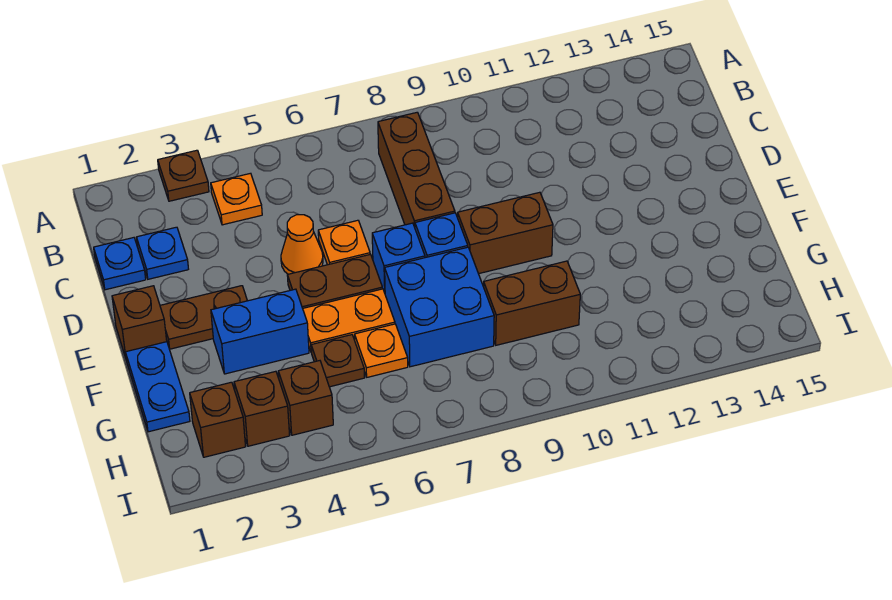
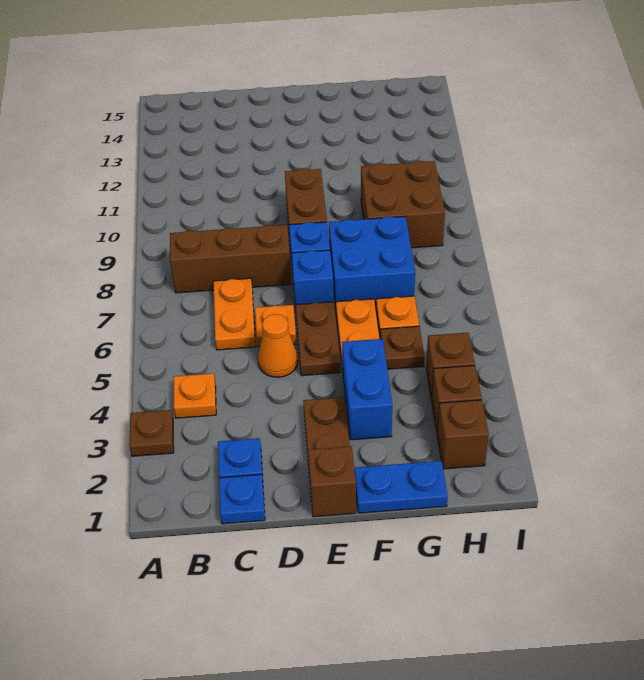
none -> orange 1x2 plate [213,278,255,350]
brown 1x2 brick [484,261,580,345] -> brown 2x2 brick [361,161,445,248]

